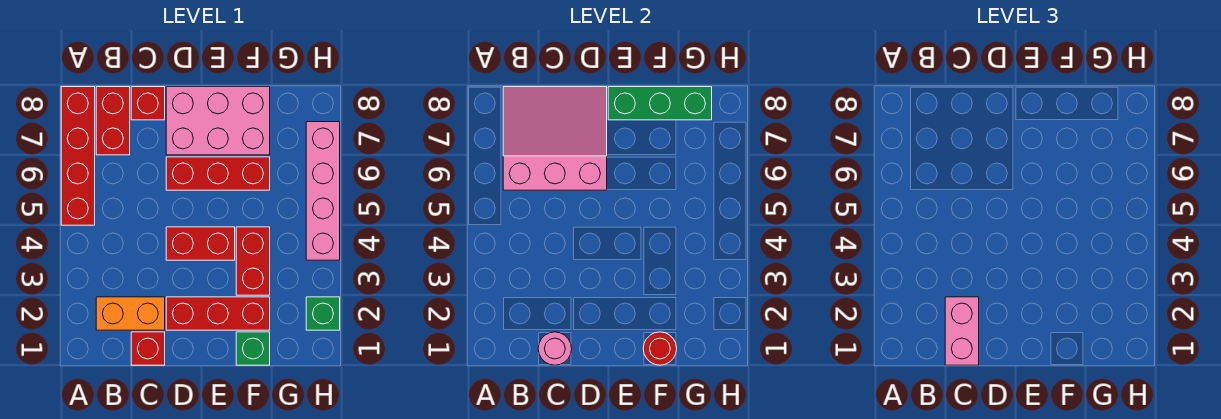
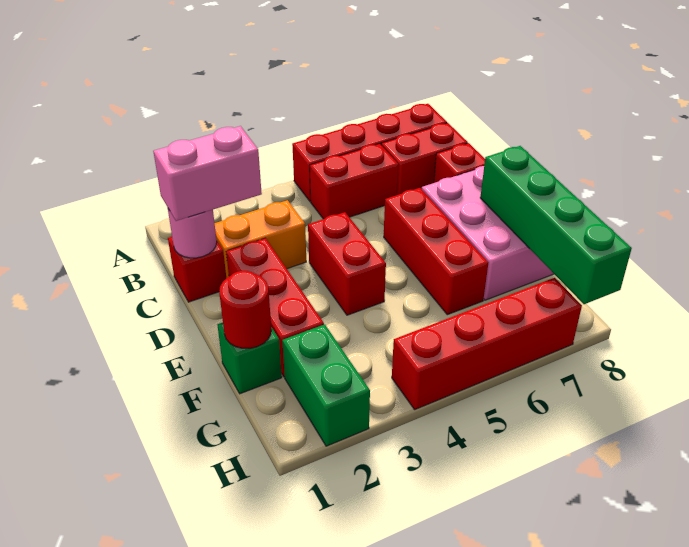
orange 1x2 brick [96,297,165,330] -> orange 1x2 brick turned to [215,200,306,278]
pink 3x3 slope [503,87,607,190] -> none
green 1x3 brick [608,87,712,120] -> green 1x4 brick [480,146,632,304]
red 1x2 brick [236,227,270,295] -> red 1x2 brick moved to [310,144,398,219]
green 1x1 brick [306,297,340,330] -> green 1x2 brick [282,324,370,446]
pink 1x4 brick [306,122,340,260] -> red 1x4 brick [392,278,582,409]

